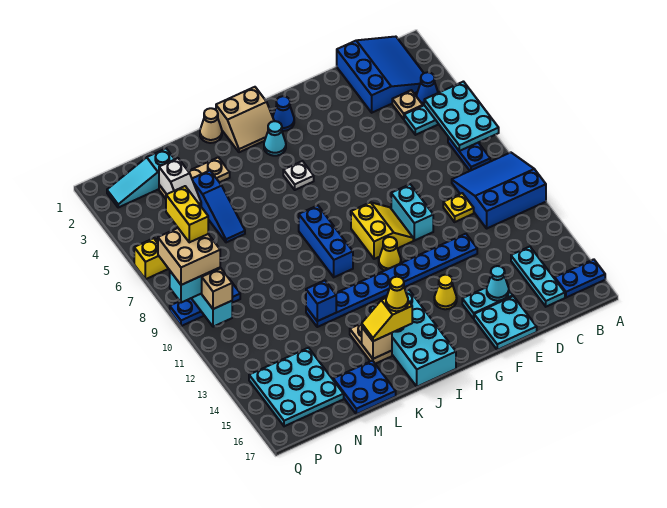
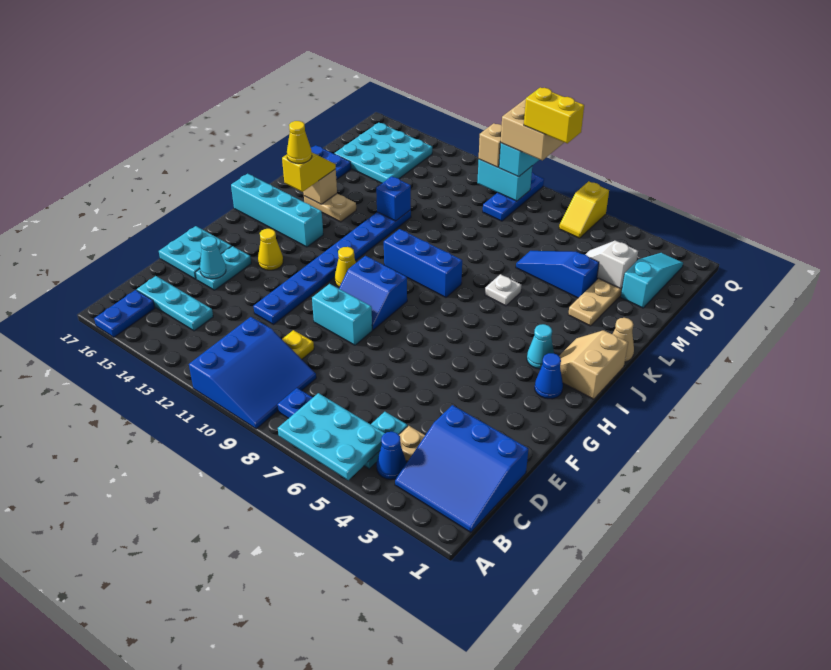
yellow 2x2 slope [351,202,413,259] -> blue 2x2 slope [339,256,407,330]
white 1x1 plate [283,161,314,190] -> white 1x1 plate moved to [485,274,521,306]
cyan 2x4 brick [370,290,456,387] -> cyan 1x4 brick [231,174,323,247]

